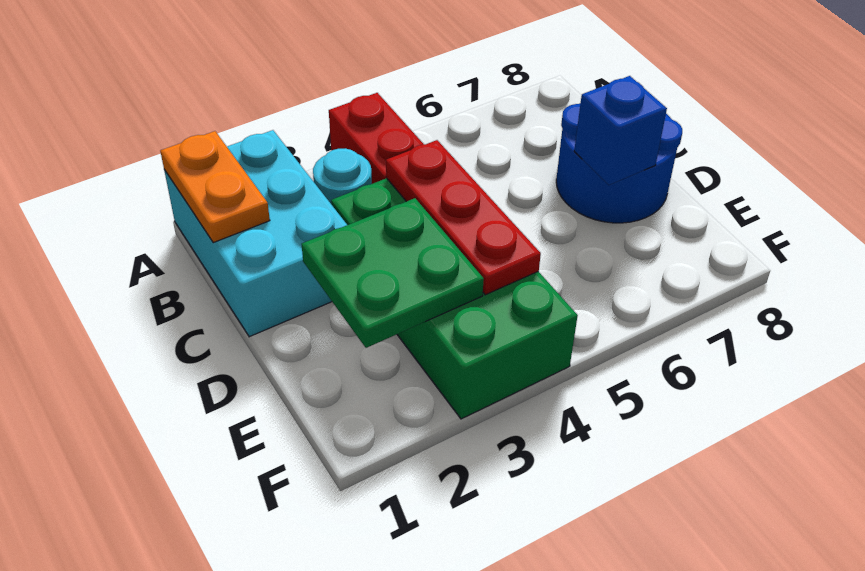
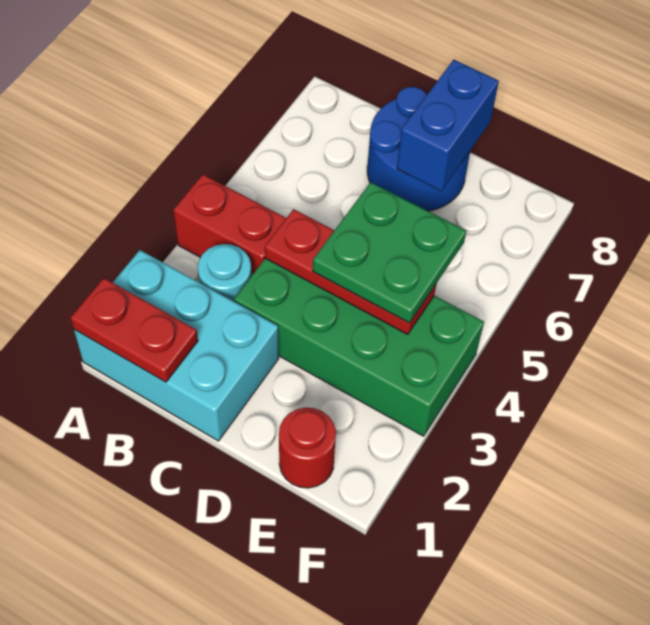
orange 1x2 plate [160,131,270,243] -> red 1x2 plate [70,278,198,382]
green 2x2 plate [302,198,484,348] -> green 2x2 plate moved to [313,182,466,323]
blue 1x1 brick [574,76,667,185] -> blue 1x2 brick [397,60,499,191]
none -> red 1x1 round brick [279,408,336,488]

